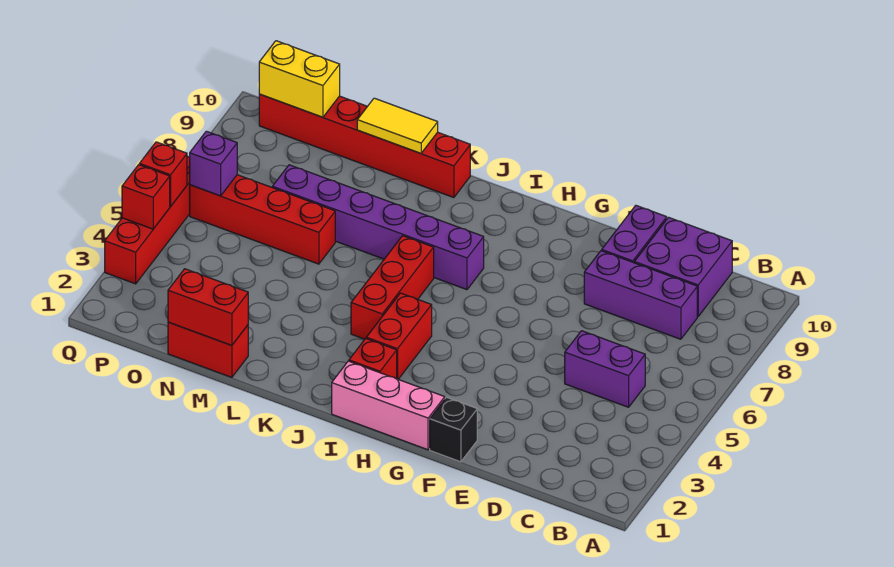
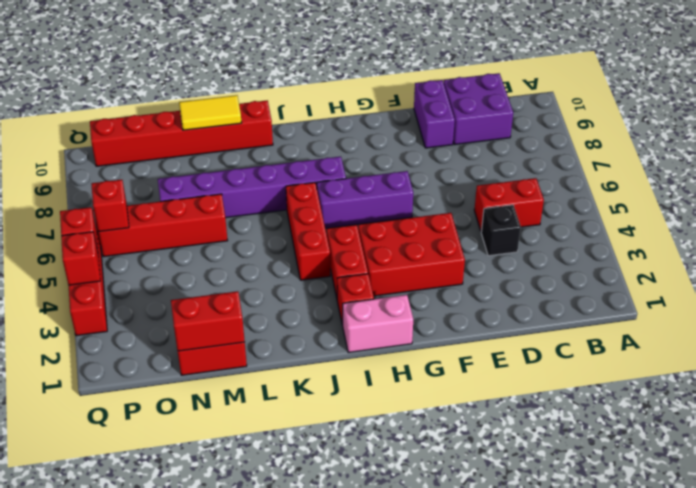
purple 1x2 brick [565,331,645,407] -> red 1x2 brick [474,178,544,232]
purple 1x3 brick [584,251,697,339] -> purple 1x3 brick moved to [317,171,413,228]
black 1x1 brick [430,397,477,462] -> black 1x1 brick moved to [481,205,521,256]
none -> red 2x3 brick [358,213,465,296]
pink 1x3 brick [332,361,445,450] -> pink 1x2 brick [343,295,413,353]
yellow 1x2 brick [259,41,340,117] -> none
purple 1x1 brick [190,131,237,196] -> red 1x1 brick [91,180,129,232]

